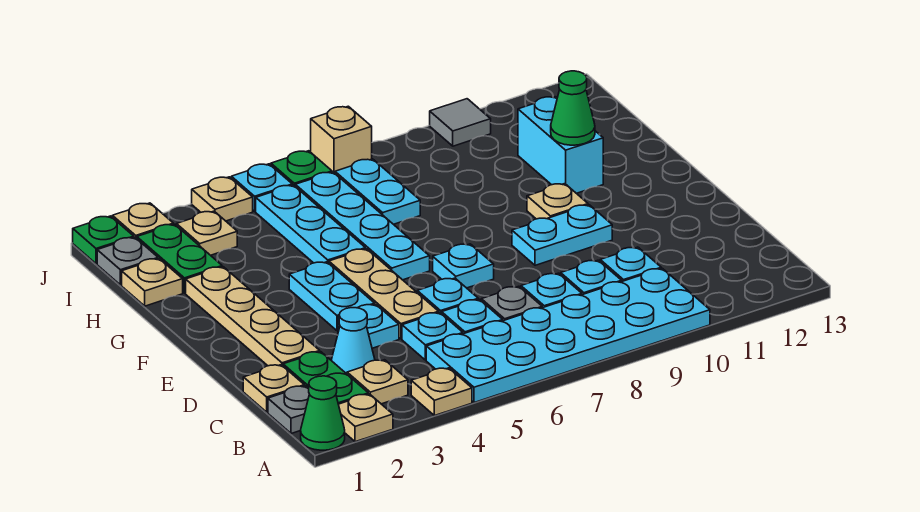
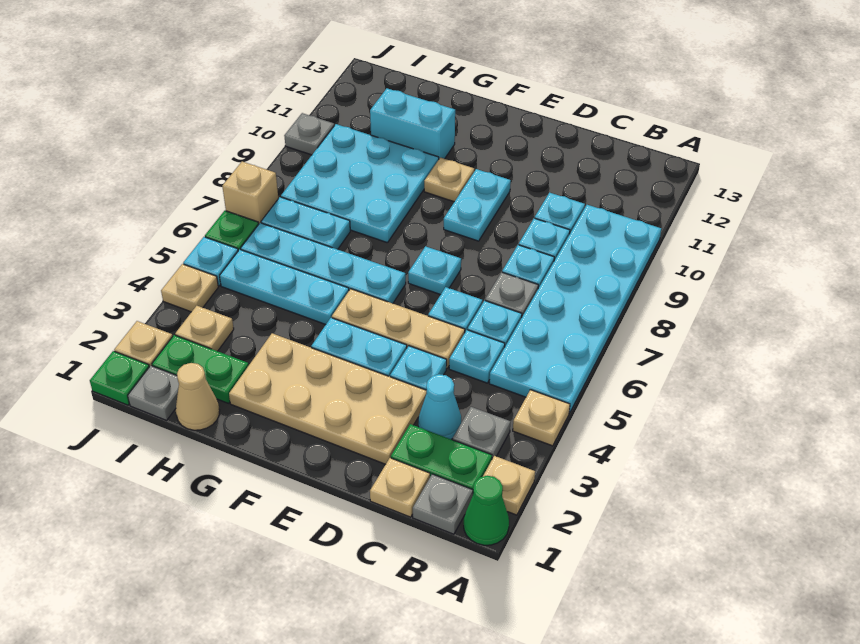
tan 1x1 plate [347,360,408,404] -> grey 1x1 plate [453,407,510,459]
tan 1x4 plate [186,267,320,366] -> tan 2x4 plate [229,333,427,464]
none -> cyan 3x3 plate [281,124,439,243]
green 1x1 cone [551,71,595,145] -> none
tan 1x1 plate [122,259,183,306] -> tan 1x1 cone [176,363,220,430]
grey 1x1 tile [430,99,491,146] -> grey 1x1 plate [284,113,334,155]

